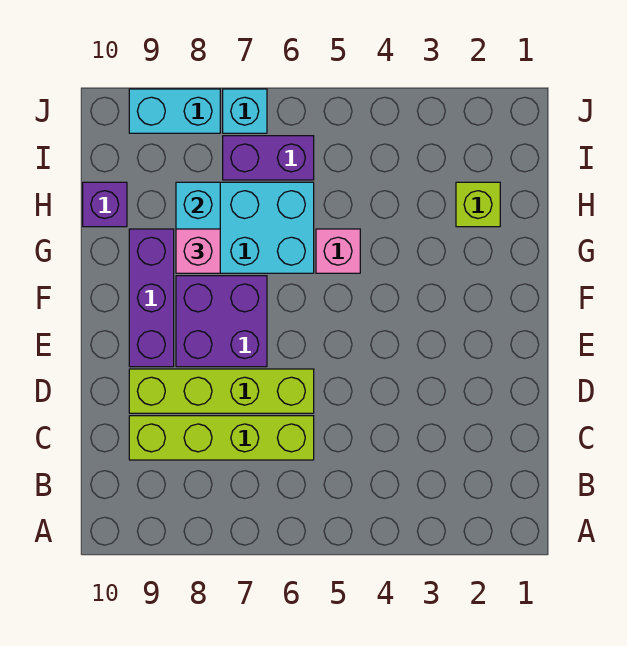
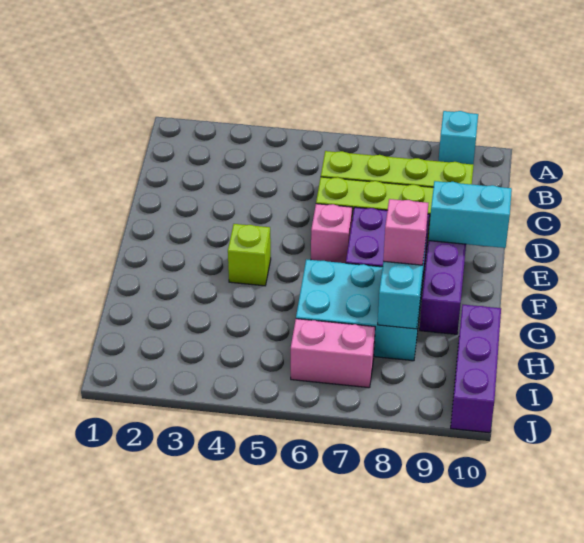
pink 1x1 brick [316,229,360,273] -> pink 1x1 brick moved to [311,204,352,263]
lime 1x1 brick [456,182,500,227] -> lime 1x1 brick moved to [228,224,271,286]
purple 1x1 brick [83,182,127,227] -> purple 1x3 brick [451,305,501,433]
purple 1x2 brick [223,136,314,180] -> pink 1x2 brick [291,319,375,388]
cyan 1x1 brick [223,89,267,133] -> cyan 1x1 brick moved to [439,111,478,164]
cyan 1x2 brick [129,89,220,133] -> cyan 1x2 brick moved to [429,181,512,248]

